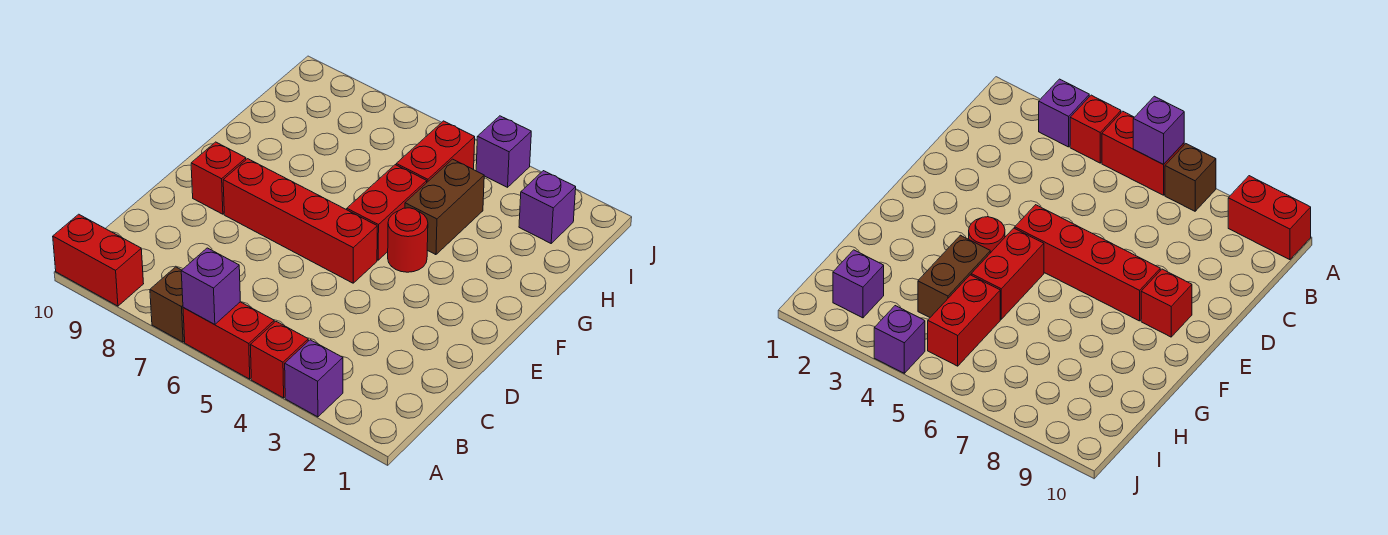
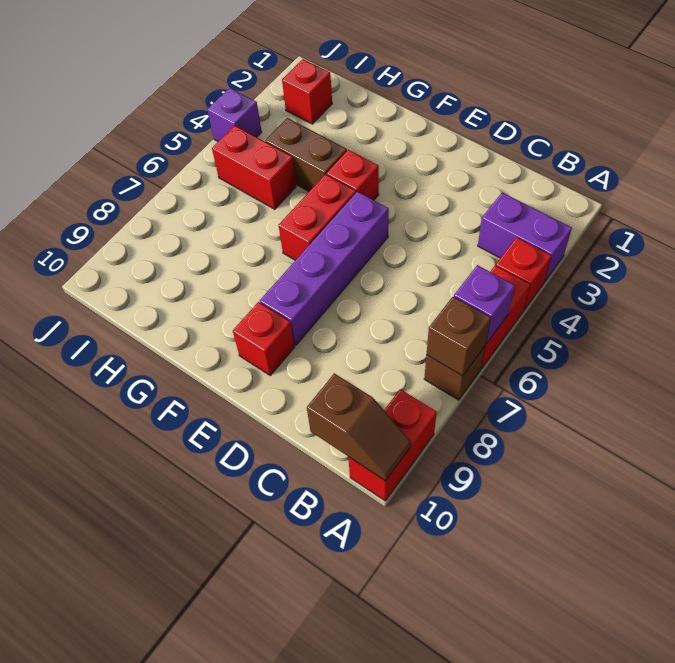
purple 1x1 brick [285,340,343,417] -> purple 1x2 brick [478,192,572,282]
none -> brown 1x1 brick [427,297,491,376]
none -> brown 1x2 slope [307,373,411,481]
red 1x4 brick [223,159,377,283] -> purple 1x4 brick [260,192,389,345]
red 1x1 round brick [388,208,428,272] -> red 1x1 brick [327,150,379,200]
red 1x2 brick [347,165,427,260] -> red 1x2 brick turned to [279,174,356,260]
purple 1x1 brick [519,171,576,243] -> red 1x1 brick [282,59,332,124]

